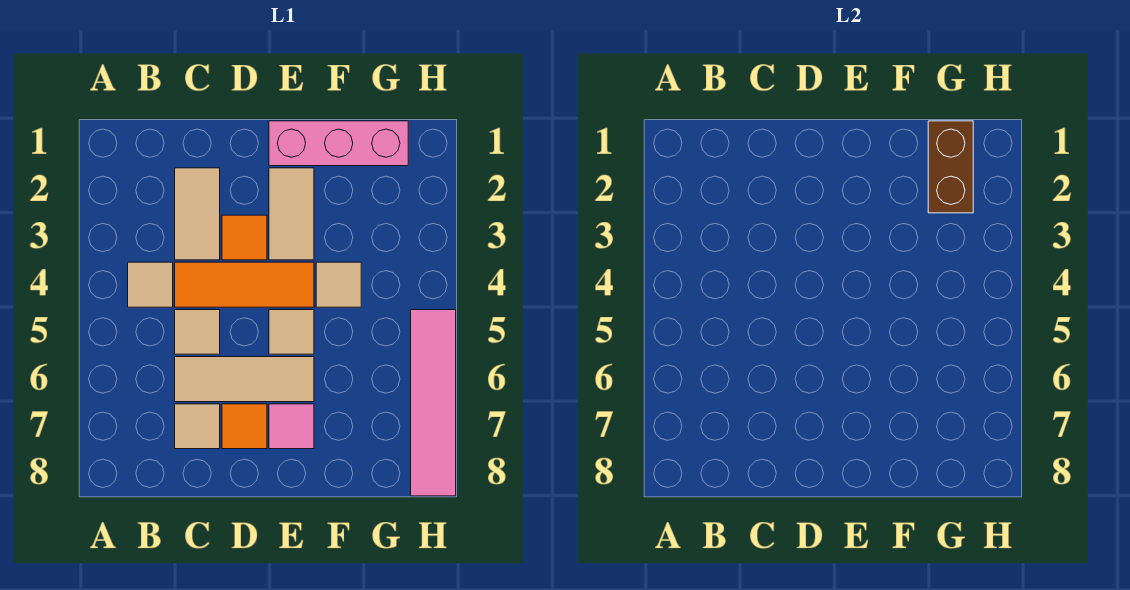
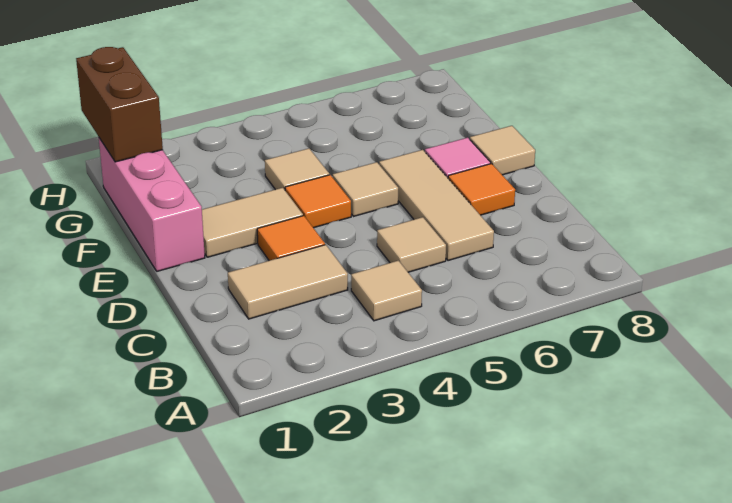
orange 1x3 tile [175,262,314,307] -> orange 1x1 tile [285,175,351,228]
tan 1x1 tile [175,404,220,449] -> tan 1x1 tile moved to [470,126,535,175]
brown 1x2 brick [928,121,973,213] -> brown 1x2 brick turned to [76,47,163,162]
pink 1x4 tile [411,310,456,496] -> none

